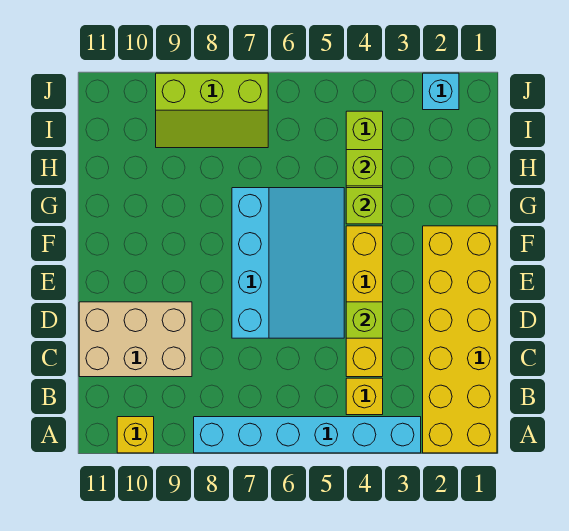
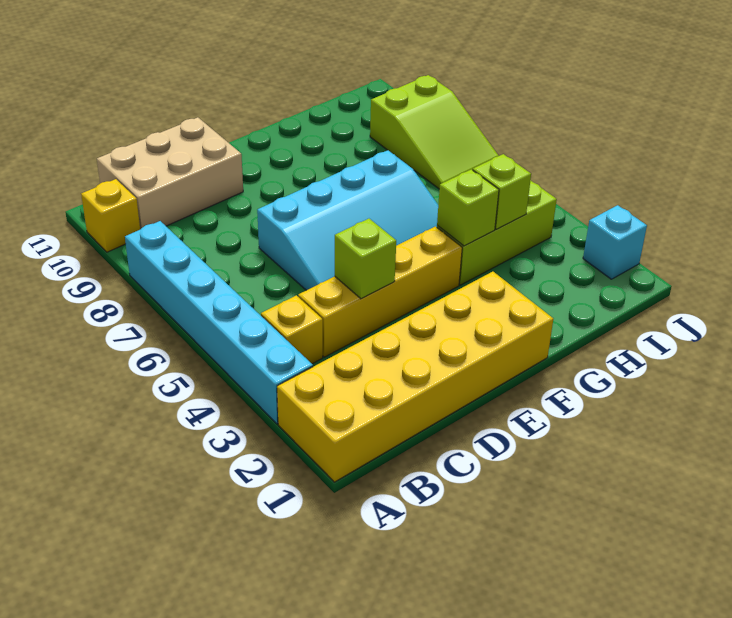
tan 2x3 brick [79,302,192,377] -> tan 2x3 brick turned to [97,117,243,229]
lime 2x3 slope [156,73,268,148] -> lime 2x3 slope turned to [370,75,499,189]

